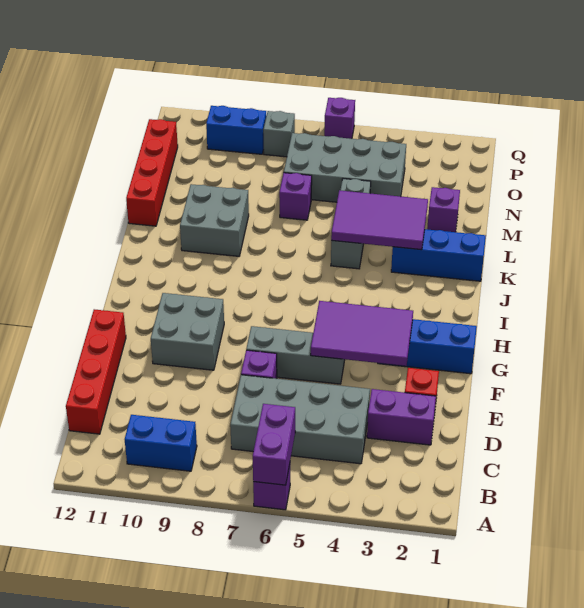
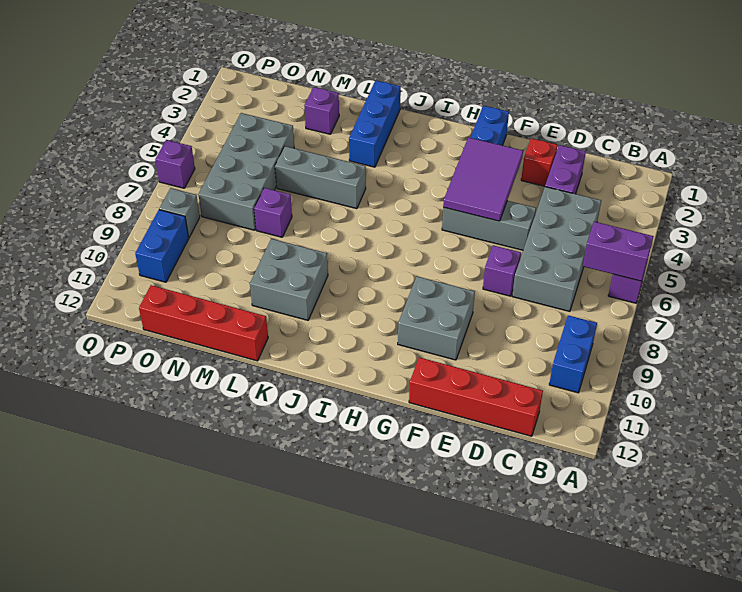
grey 1x3 brick [246,326,345,384] -> grey 1x3 brick turned to [442,201,536,250]
purple 2x3 tile [331,190,428,250] -> none

